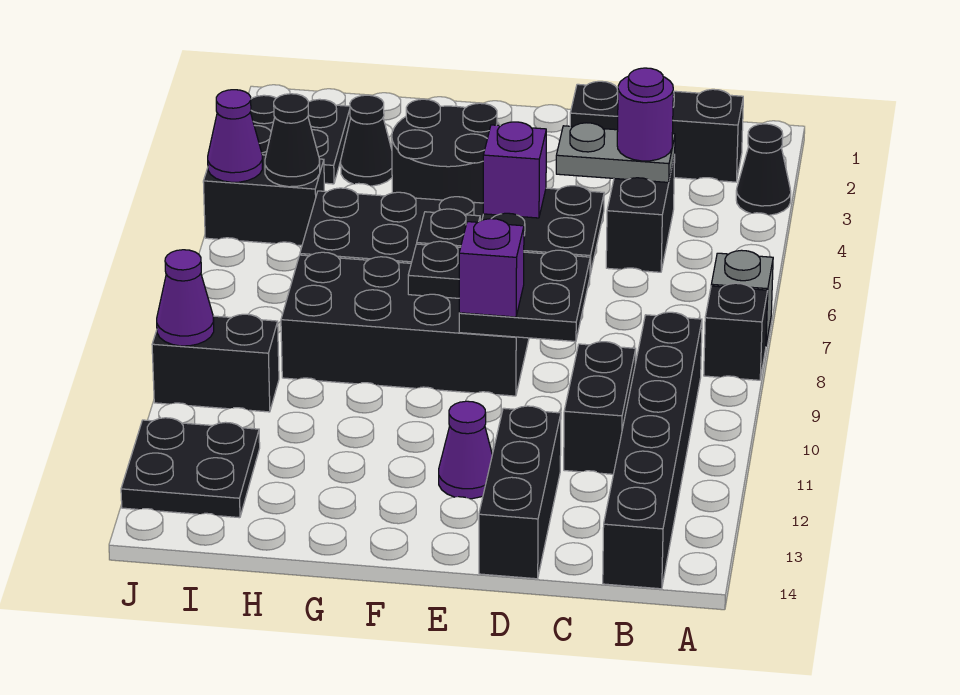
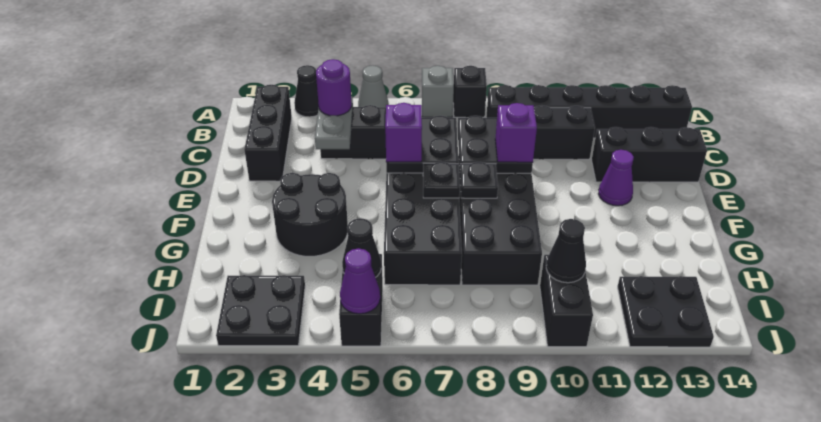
none -> grey 1x1 cone [358,65,389,107]
black 1x1 cone [341,95,392,186] -> black 1x1 cone moved to [546,219,586,283]
purple 1x1 cone [157,250,214,346] -> none

